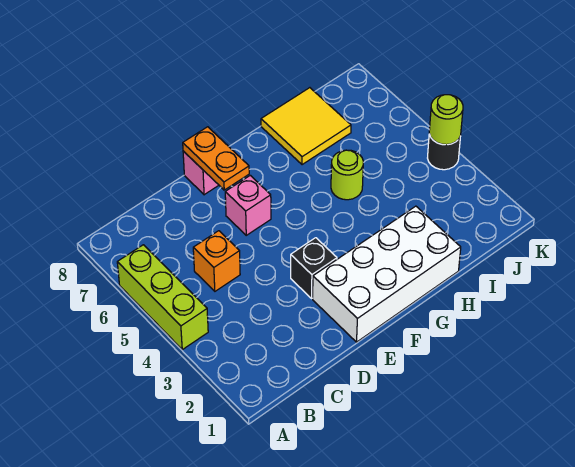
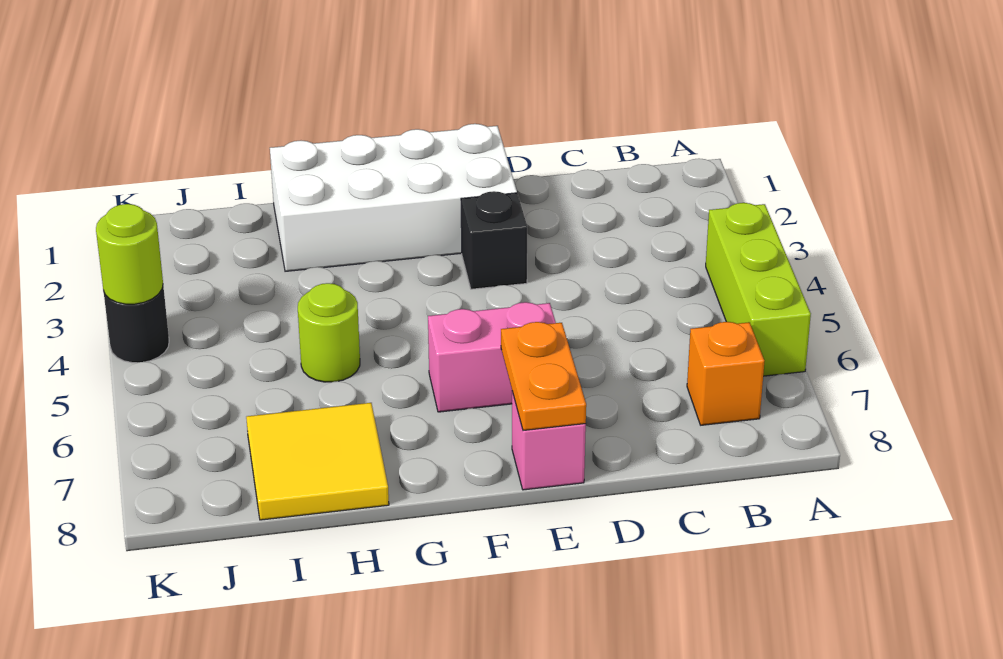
orange 1x1 brick [193,231,240,291] -> orange 1x1 brick moved to [687,322,764,425]
pink 1x1 brick [225,175,271,235] -> pink 1x2 brick [428,302,556,412]

